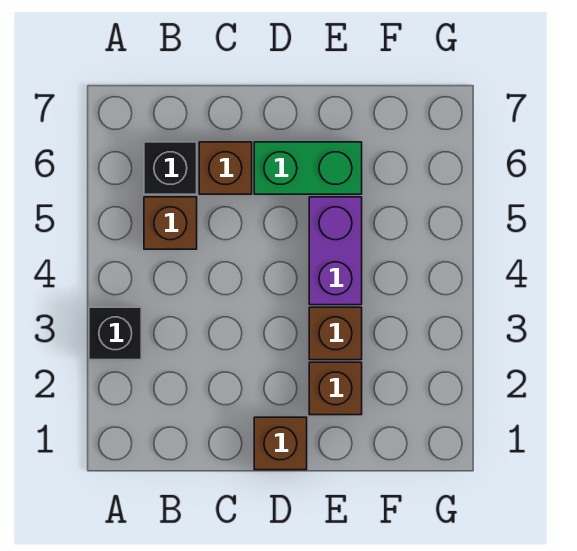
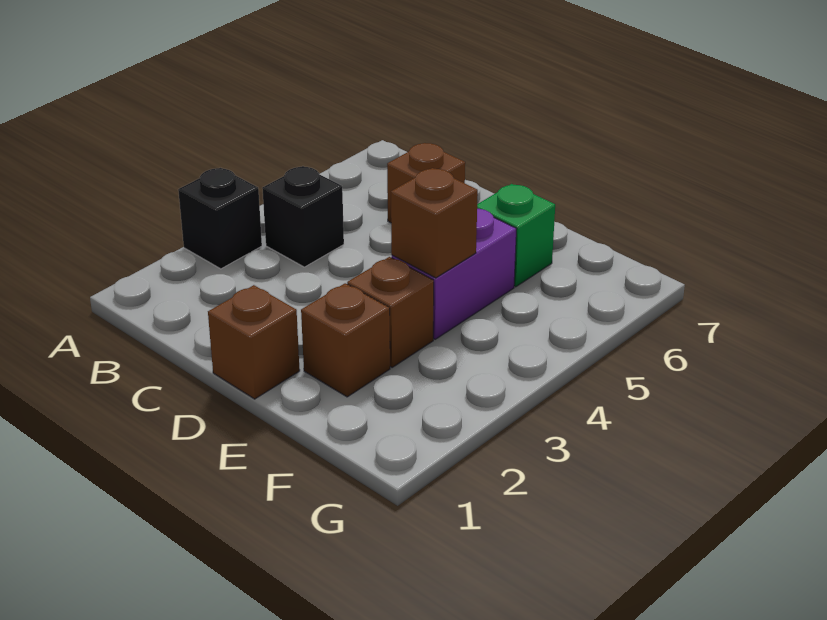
brown 1x1 brick [144,197,197,249] -> brown 1x1 brick moved to [391,168,478,278]
black 1x1 brick [144,142,197,194] -> black 1x1 brick moved to [262,166,344,267]
green 1x2 brick [254,142,362,194] -> green 1x1 brick [477,184,555,287]

